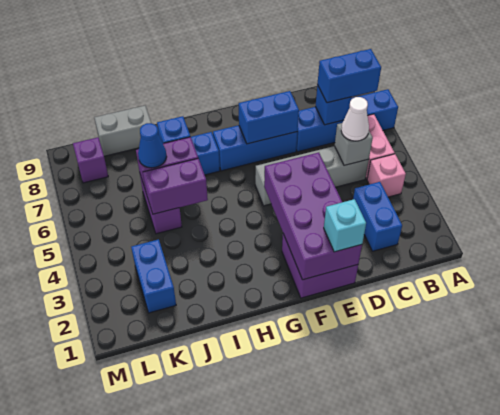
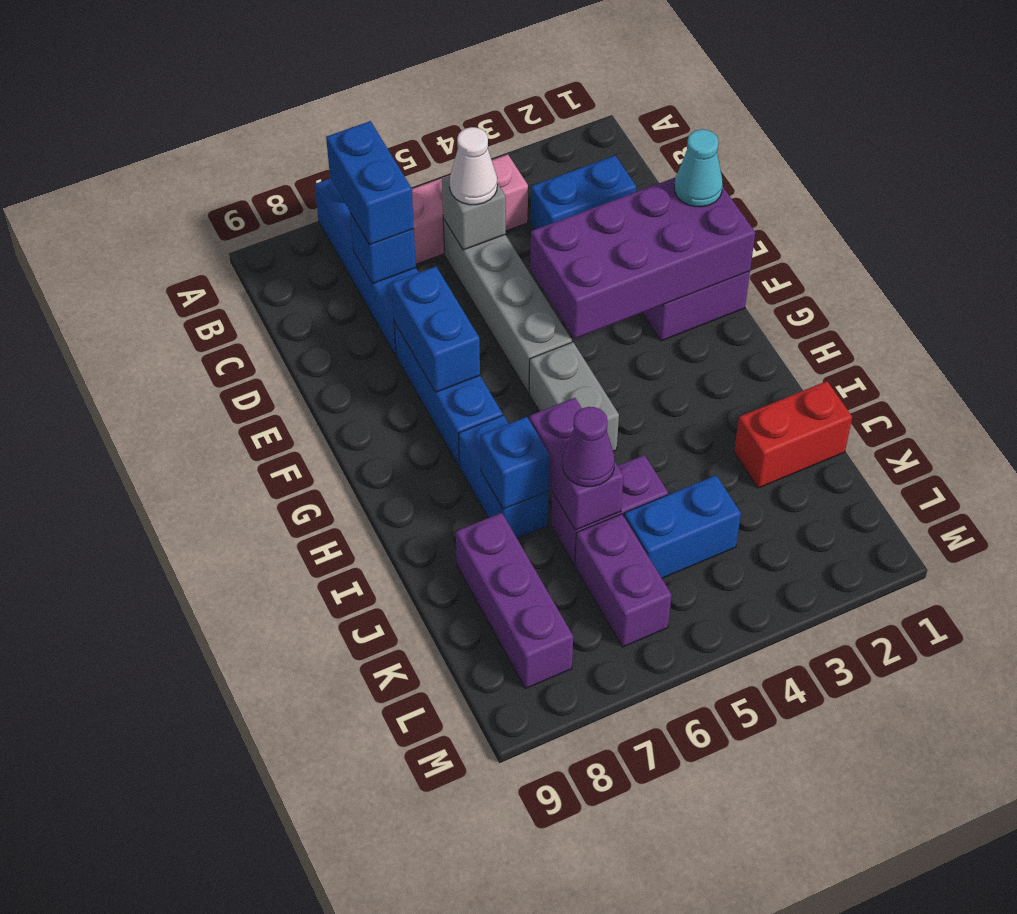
cyan 1x1 brick [324,199,366,252] -> cyan 1x1 cone [674,129,723,207]
purple 1x2 brick [143,158,208,214] -> purple 1x2 brick moved to [575,514,672,647]
none -> red 1x2 brick [734,381,852,488]
blue 1x1 cone [138,123,167,168] -> purple 1x1 cone [563,407,615,487]
grey 1x2 brick [94,106,151,156] -> grey 1x2 brick moved to [529,342,619,451]
blue 1x2 brick [131,239,176,313] -> blue 1x2 brick moved to [624,475,741,578]
purple 1x1 brick [73,137,108,183] -> purple 1x3 brick [456,513,573,689]

